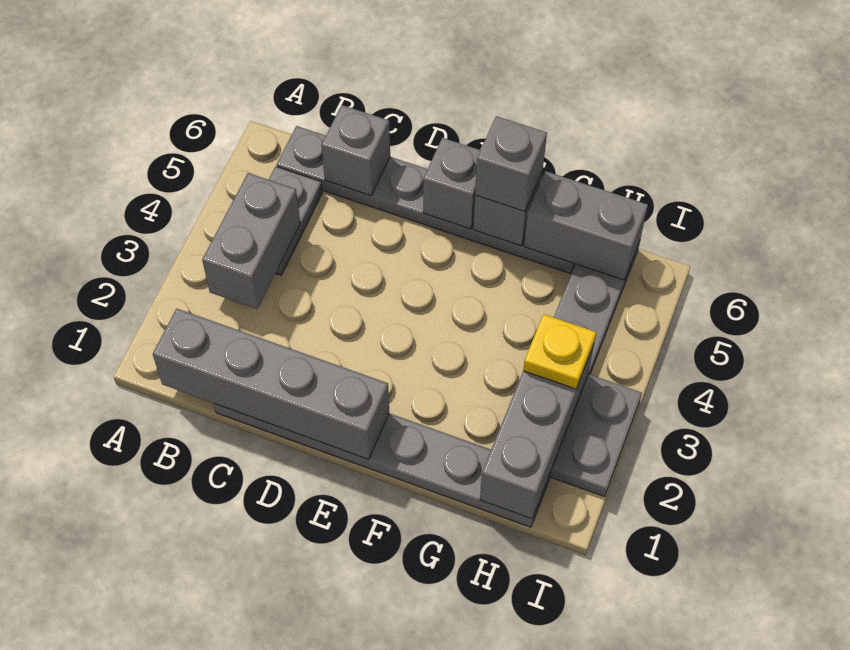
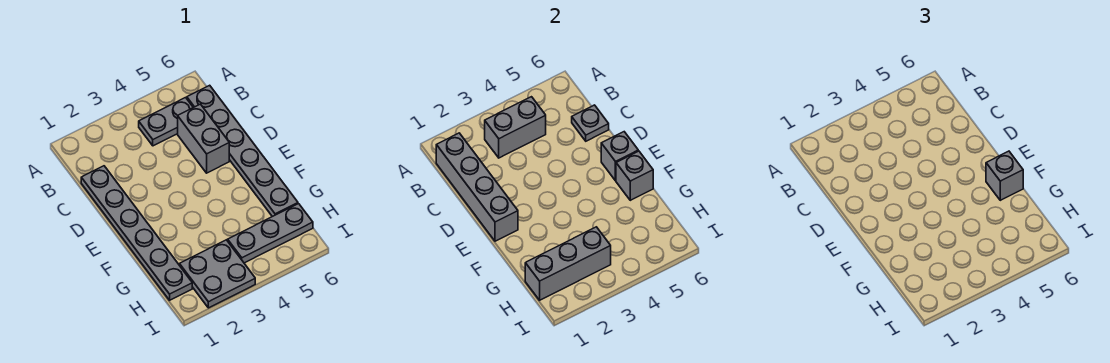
grey 1x1 brick [321,105,390,196] -> grey 1x1 plate [572,105,609,141]
grey 1x2 brick [524,171,648,280] -> grey 1x2 brick moved to [178,104,229,173]
yellow 1x1 plate [523,314,596,389] -> none

